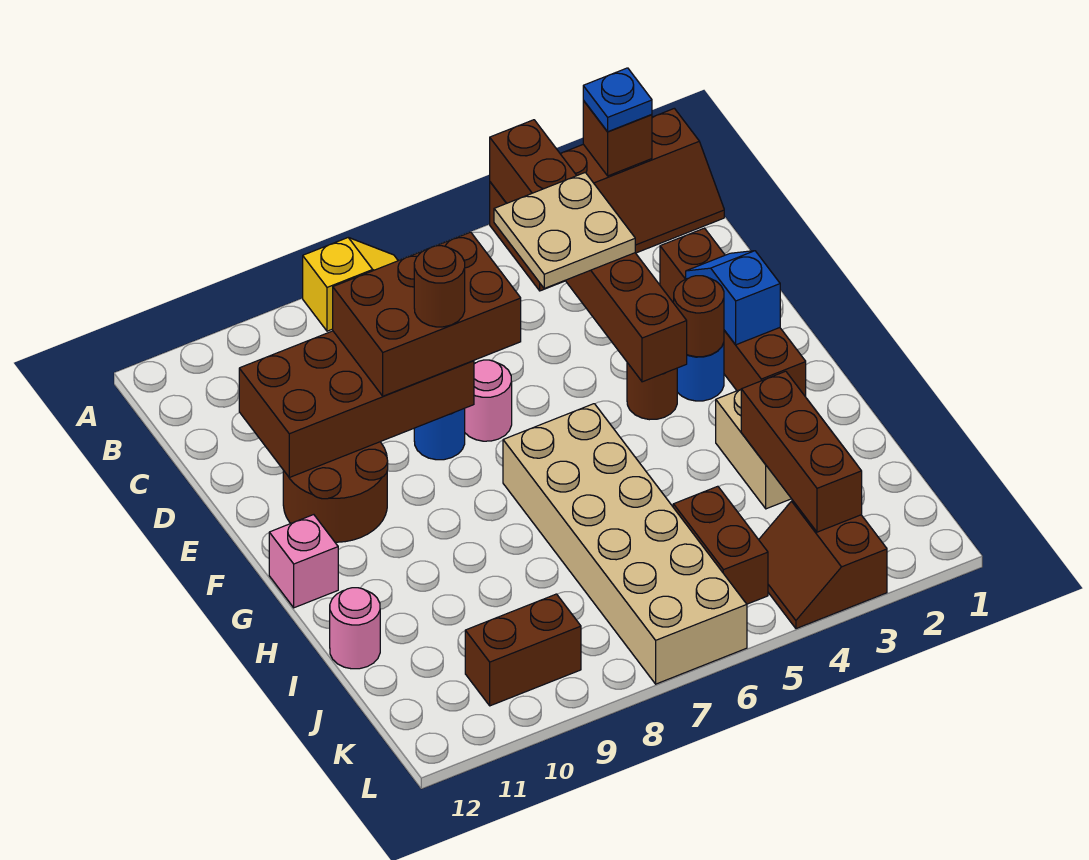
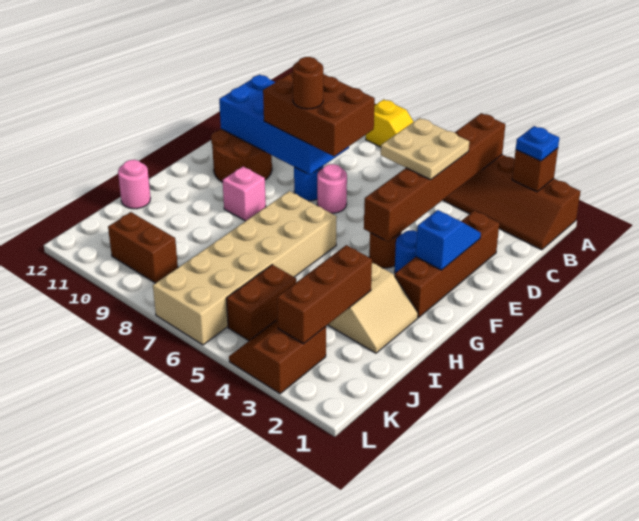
brown 2x4 brick [239,331,474,477] -> blue 2x4 brick [219,75,349,175]
brown 1x1 round brick [674,276,724,357] -> none
pink 1x1 brick [269,515,338,608] -> pink 1x1 brick moved to [223,167,266,221]

